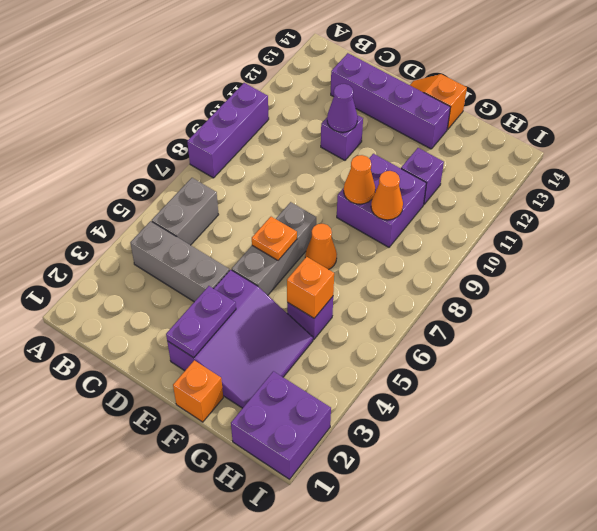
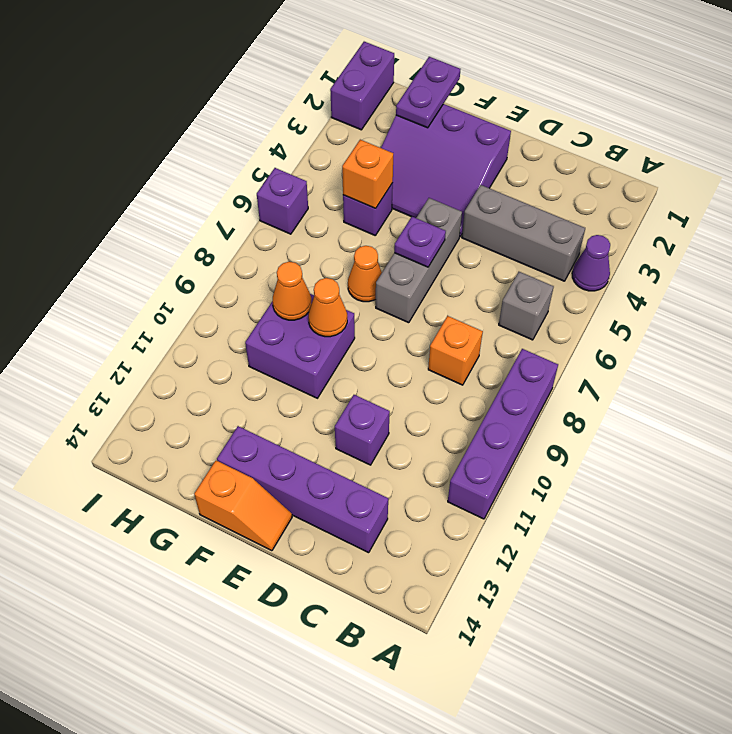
purple 1x3 brick [187,83,269,178] -> purple 1x4 brick [448,349,558,519]
grey 1x2 brick [152,178,219,245] -> grey 1x1 brick [499,272,554,340]
purple 1x1 cone [327,84,358,132] -> purple 1x1 cone moved to [572,235,610,291]
purple 3x3 slope [167,270,313,408] -> purple 3x3 slope turned to [381,104,511,236]
purple 1x2 plate [166,286,236,358] -> purple 1x2 plate moved to [396,57,460,128]
orange 1x1 plate [252,217,297,260] -> purple 1x1 plate [394,217,446,267]
orange 1x1 brick [173,360,223,422] -> orange 1x1 brick moved to [428,316,483,385]
purple 1x1 brick [401,148,444,204] -> purple 1x1 brick moved to [257,168,308,234]
purple 2x2 brick [231,371,331,479] -> purple 1x2 brick [330,42,394,130]

